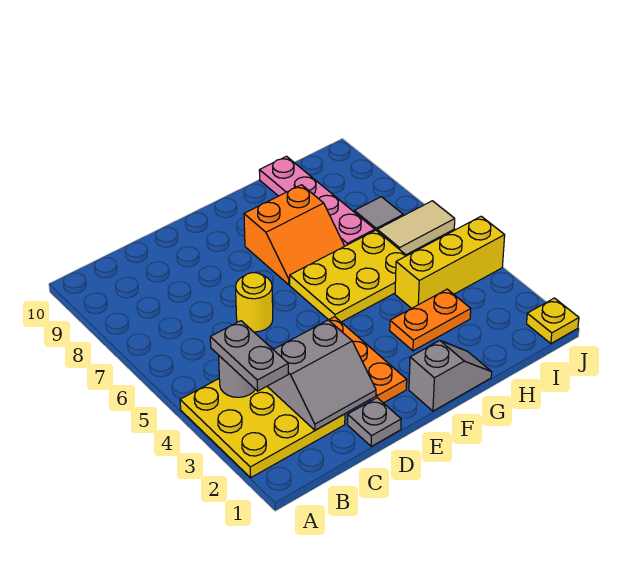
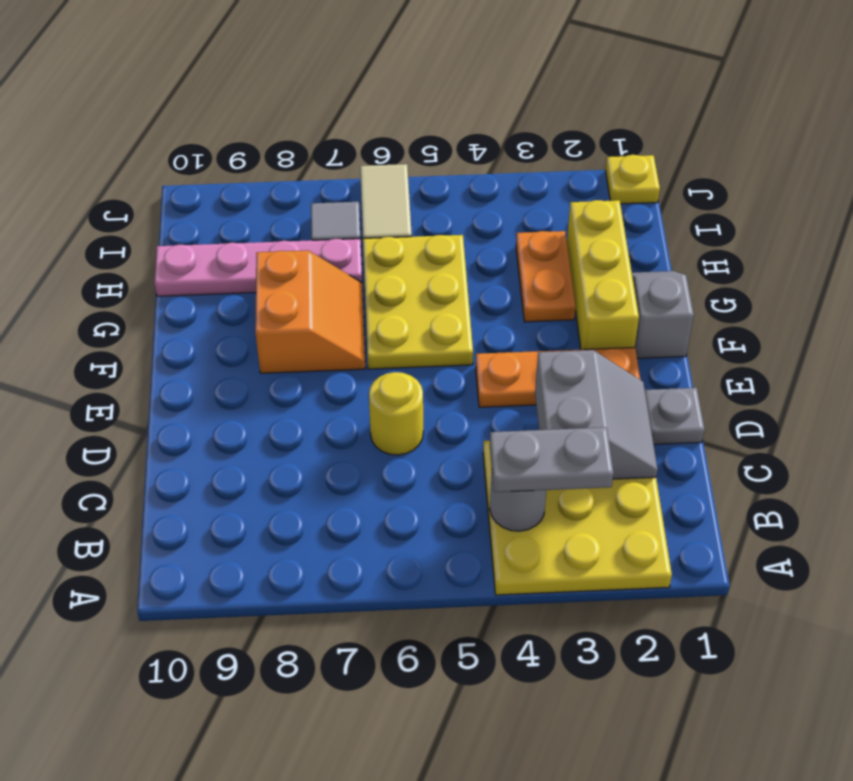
yellow 1x3 brick [395,216,505,308] -> yellow 1x3 brick moved to [567,200,639,350]

